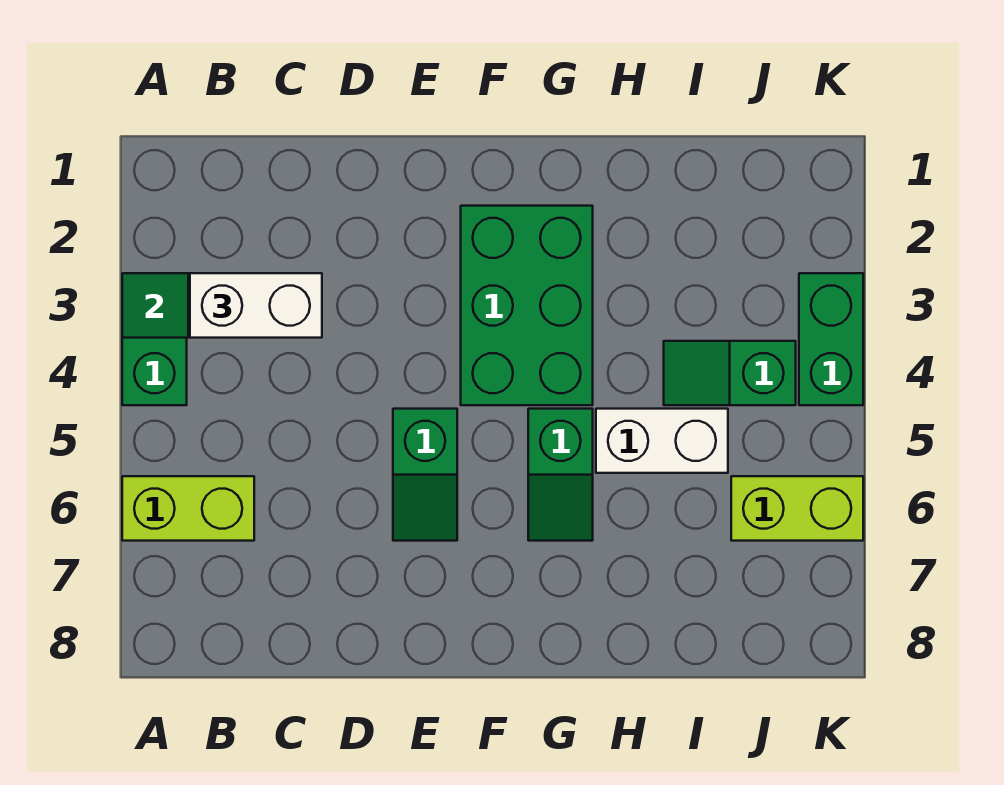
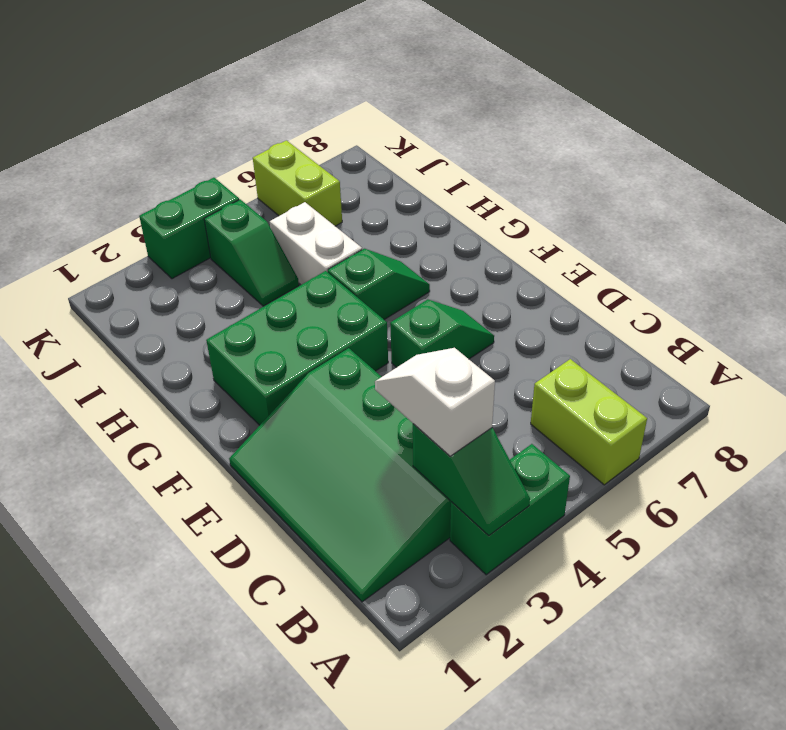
none -> green 3x4 slope [229,348,451,602]
white 1x2 brick [190,273,322,338] -> white 1x2 slope [375,348,495,456]

